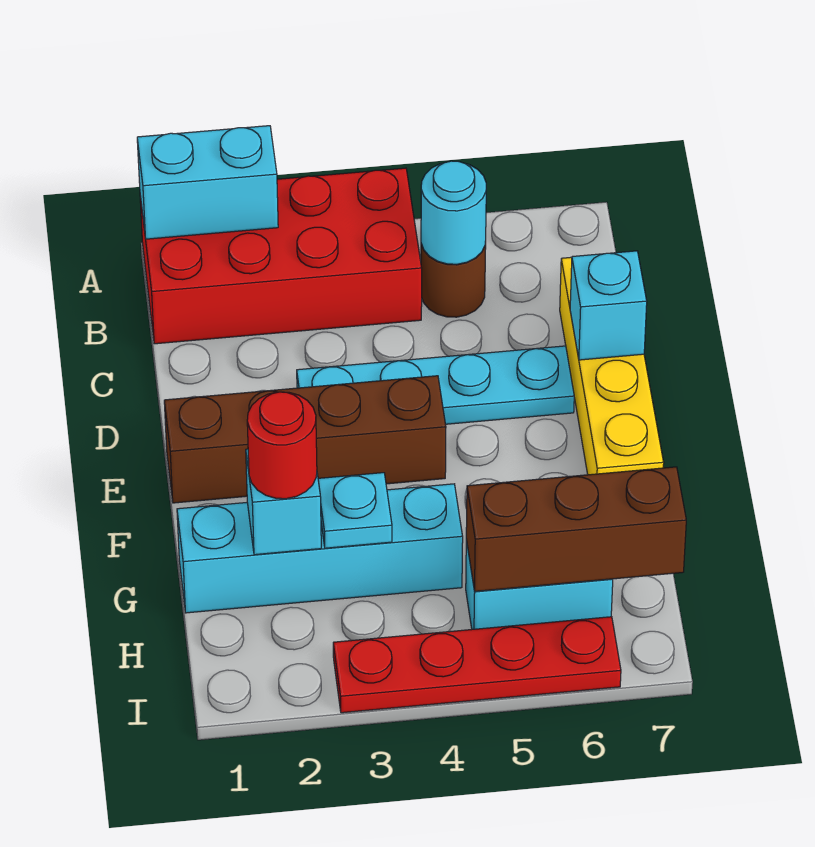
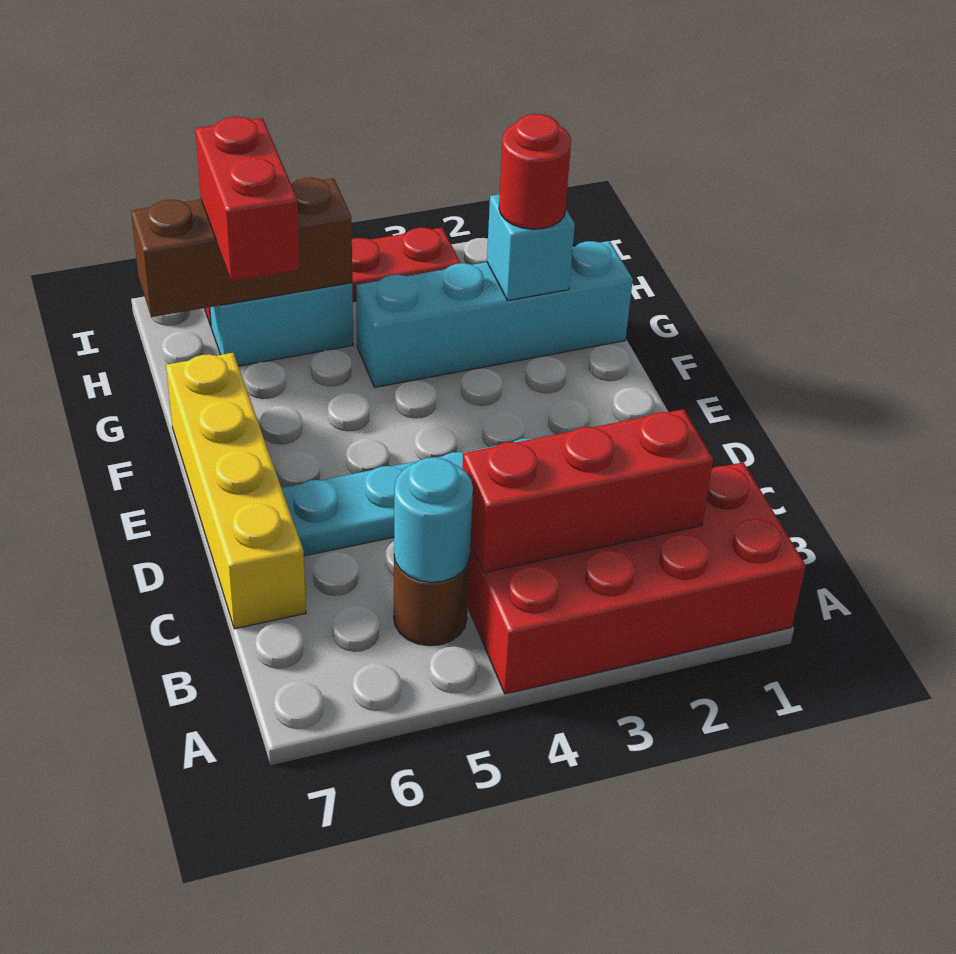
cyan 1x2 brick [137,126,278,239] -> none
none -> red 1x3 brick [462,409,713,573]
cyan 1x1 brick [570,251,647,360] -> none
brown 1x4 brick [164,376,446,503] -> none
cyan 1x1 plate [318,473,392,548] -> none
none -> red 1x2 brick [195,117,300,281]

